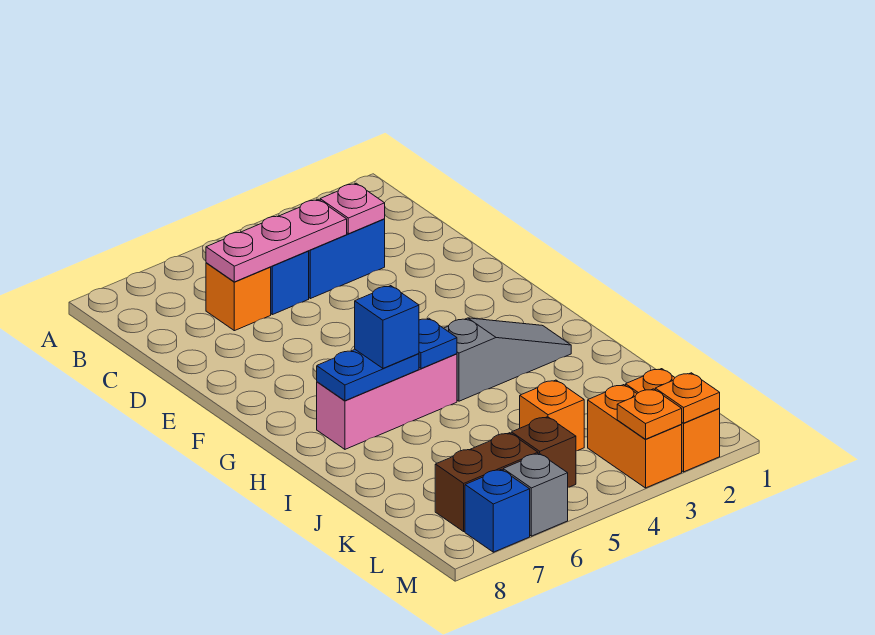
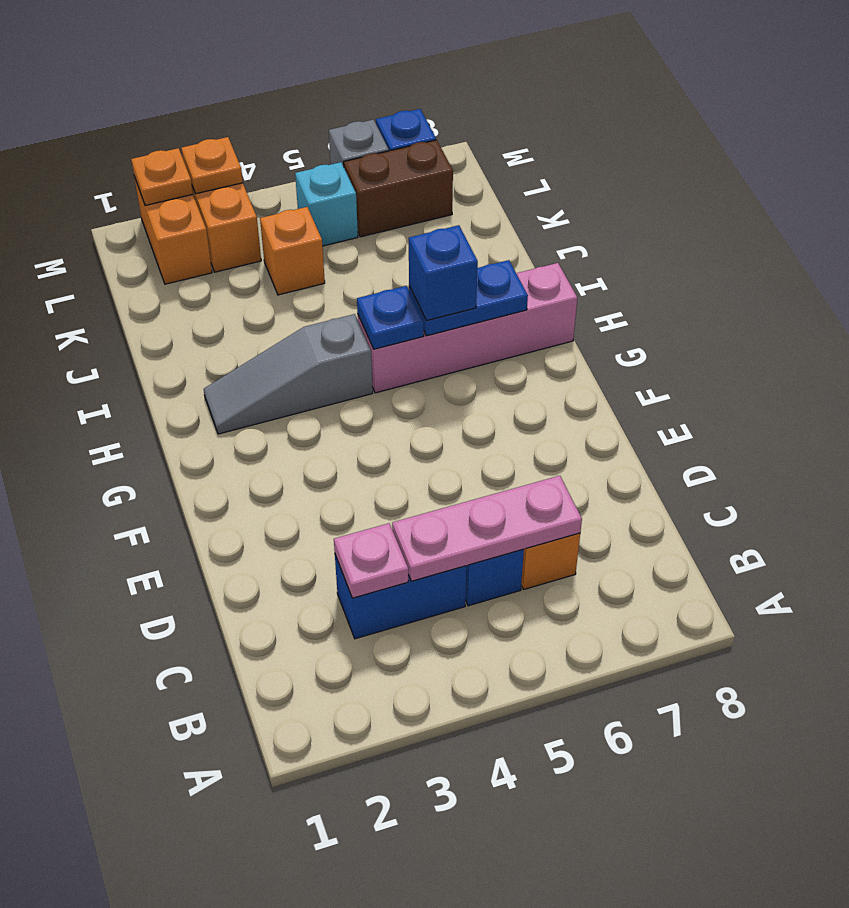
pink 1x3 brick [317,354,457,449] -> pink 1x4 brick [358,263,577,393]
brown 1x1 brick [511,417,576,487] -> cyan 1x1 brick [295,162,358,246]

